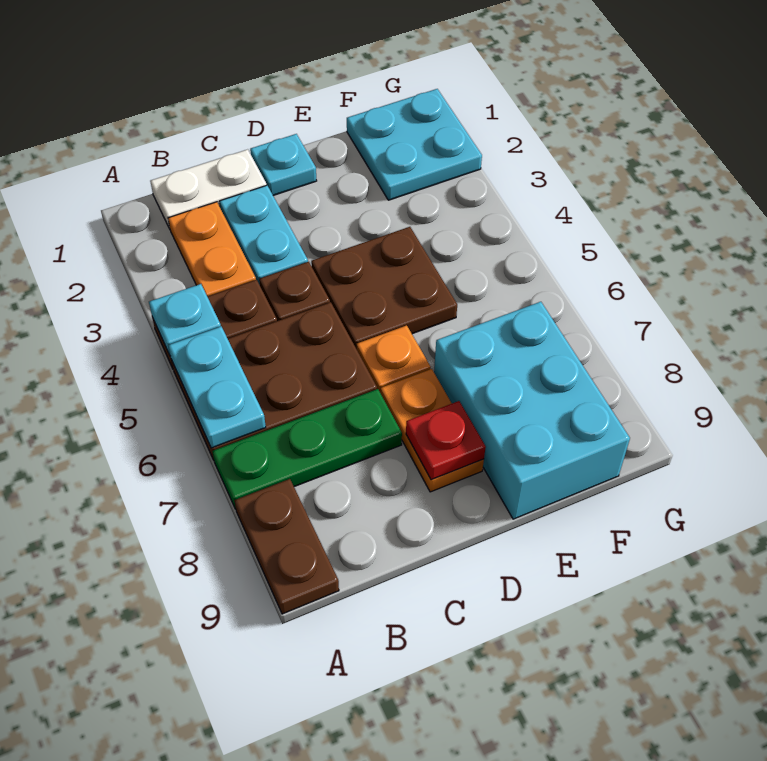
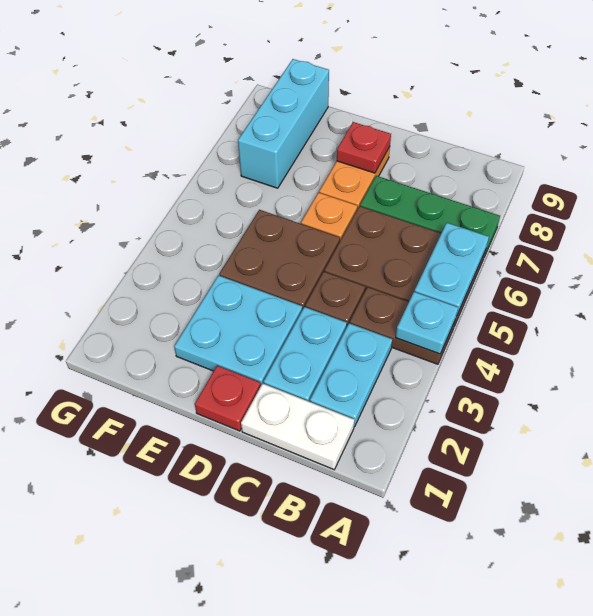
brown 1x2 plate [234,479,339,614] -> none
orange 1x2 plate [168,202,256,296] -> cyan 1x2 plate [310,323,392,427]
cyan 1x1 plate [250,134,317,196] -> red 1x1 plate [195,366,261,431]
cyan 2x3 brick [434,302,630,519] -> cyan 1x3 brick [238,59,329,188]
cyan 2x2 plate [347,89,482,200] -> cyan 2x2 plate moved to [174,275,302,385]

